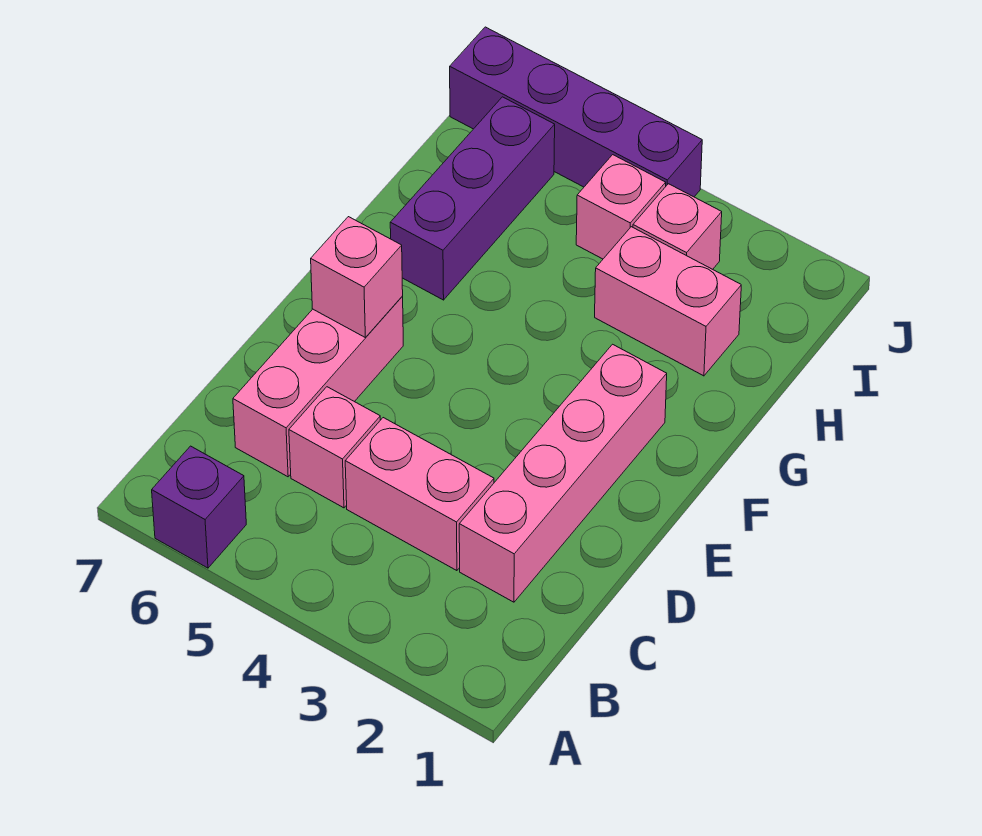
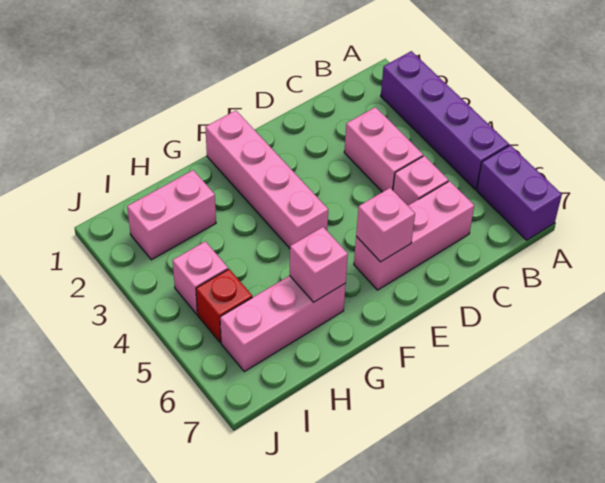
purple 1x1 brick [152,446,246,568] -> purple 1x2 brick [477,145,562,240]
pink 1x4 brick [459,344,667,602] -> pink 1x4 brick turned to [205,110,328,248]
purple 1x3 brick [390,97,555,300] -> pink 1x3 brick [220,276,346,372]
pink 1x2 brick [595,227,741,376] -> pink 1x2 brick turned to [127,170,216,260]
pink 1x1 brick [633,184,722,269] -> pink 1x1 brick moved to [290,227,348,302]
none -> red 1x1 brick [196,269,252,343]
purple 1x4 brick [450,27,702,197] -> purple 1x4 brick moved to [381,51,509,190]

